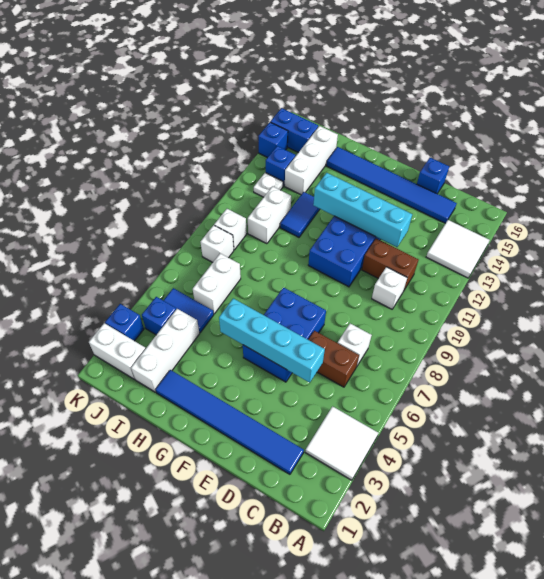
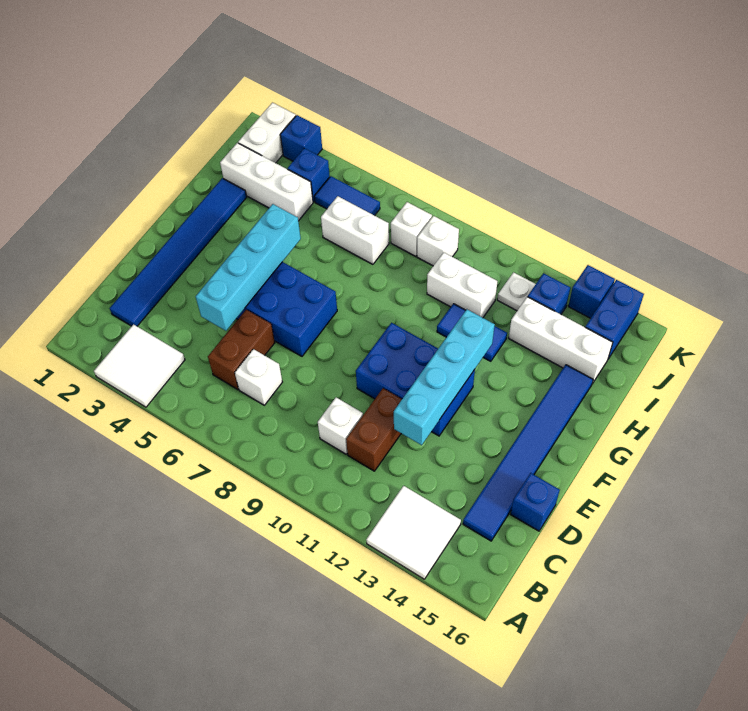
blue 1x2 tile [163,288,214,333] -> blue 1x2 tile turned to [314,176,380,216]

